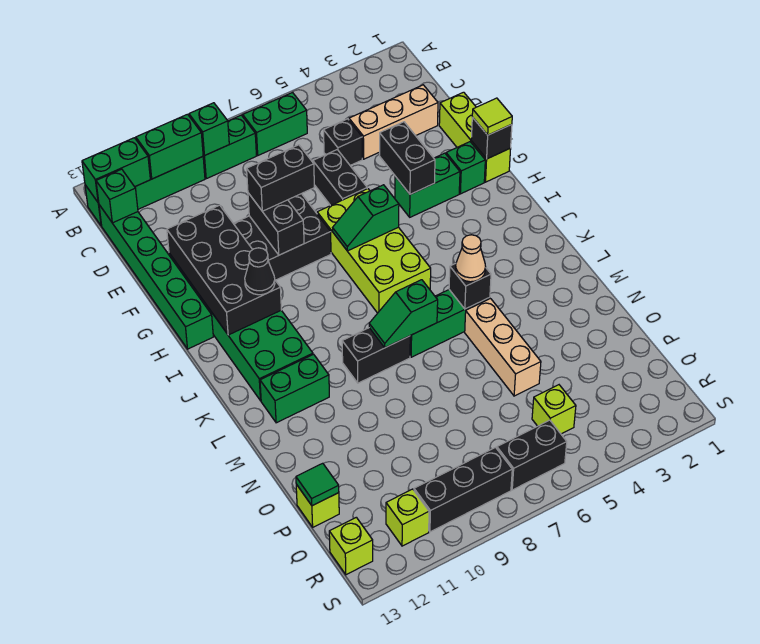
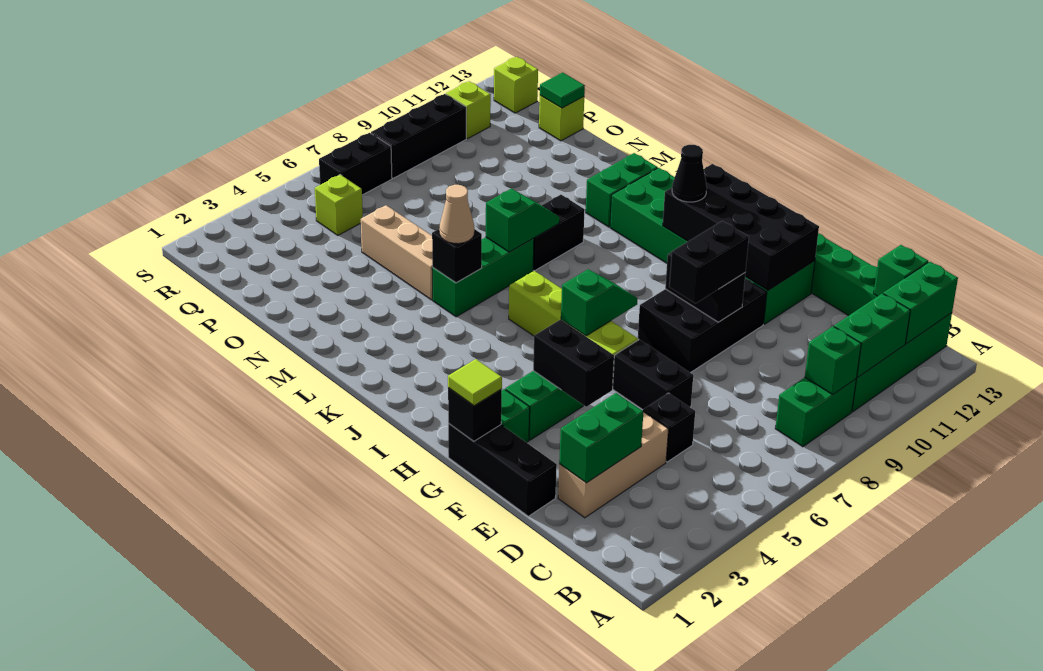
green 1x2 brick [243,92,307,155] -> green 1x2 brick moved to [559,393,643,483]
lime 1x3 brick [439,92,511,182] -> black 1x3 brick [448,424,557,516]
lime 2x4 brick [317,189,431,313] -> lime 1x4 brick [509,271,638,387]

